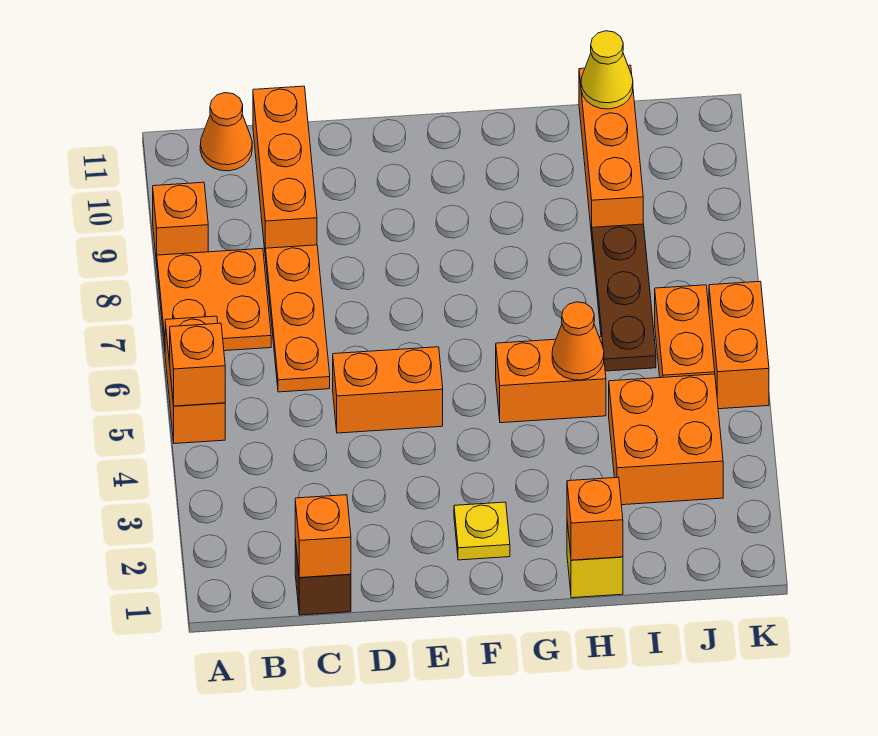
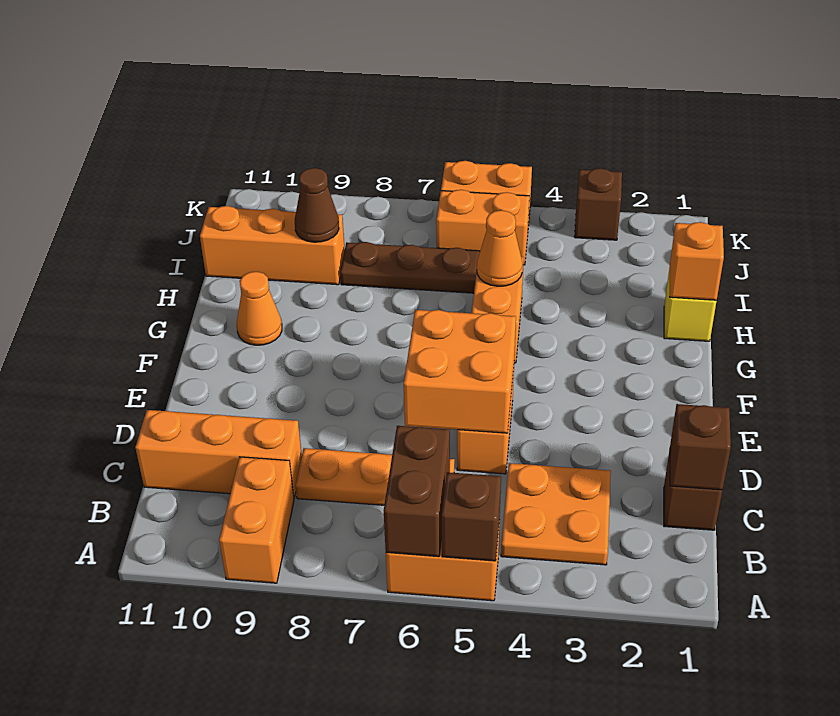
orange 1x1 brick [170,323,225,406] -> brown 1x1 brick [442,472,501,561]
none -> brown 1x2 brick [384,426,450,557]
orange 2x2 plate [157,248,271,351] -> orange 2x2 plate moved to [501,463,611,565]
orange 1x1 brick [153,182,208,264] -> orange 1x2 brick [219,457,294,583]
orange 1x1 cone [200,93,252,171] -> orange 1x1 cone moved to [237,272,282,345]
orange 1x1 brick [295,495,351,578] -> brown 1x1 brick [670,404,731,490]
yellow 1x1 plate [454,502,510,560] -> none
orange 2x2 brick [609,374,723,505] -> orange 2x2 brick moved to [404,310,516,433]
none -> brown 1x1 cone [295,168,339,242]
yellow 1x1 cone [581,31,633,109] -> none
none -> brown 1x1 brick [574,168,622,240]

